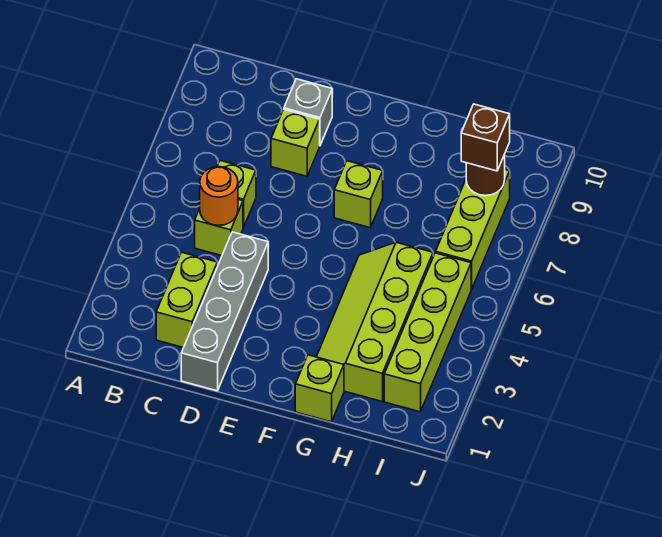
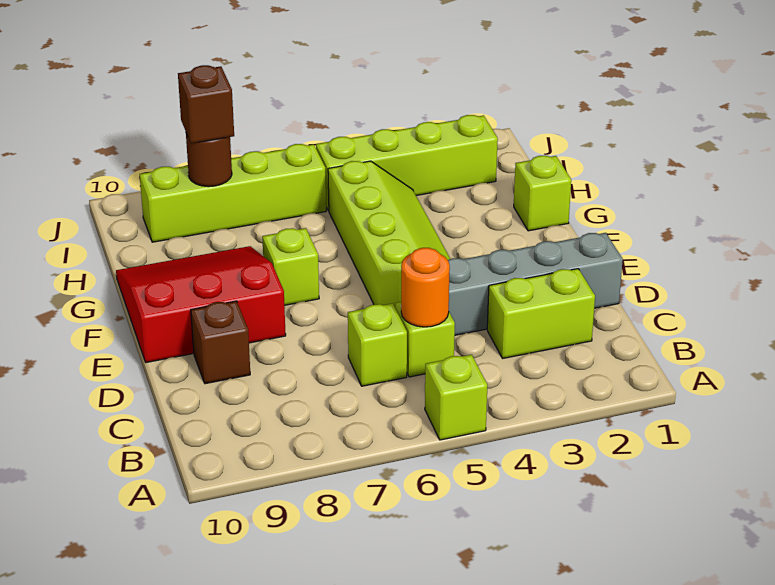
lime 1x1 brick [271,109,320,176] -> lime 1x1 brick moved to [425,355,487,440]
grey 1x1 brick [284,79,332,145] -> brown 1x1 brick [191,301,250,384]
none -> red 3x3 slope [116,246,286,363]
lime 2x4 slope [317,242,433,401] -> lime 2x4 slope turned to [328,161,450,306]
lime 1x3 brick [436,170,510,289] -> lime 1x4 brick [140,144,326,242]

